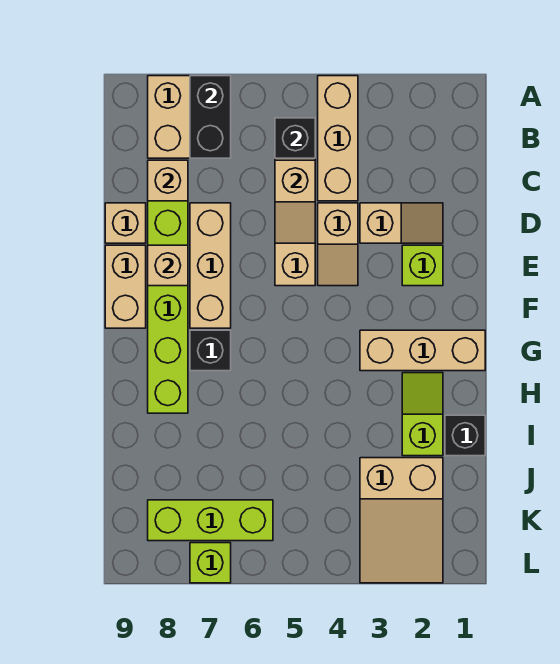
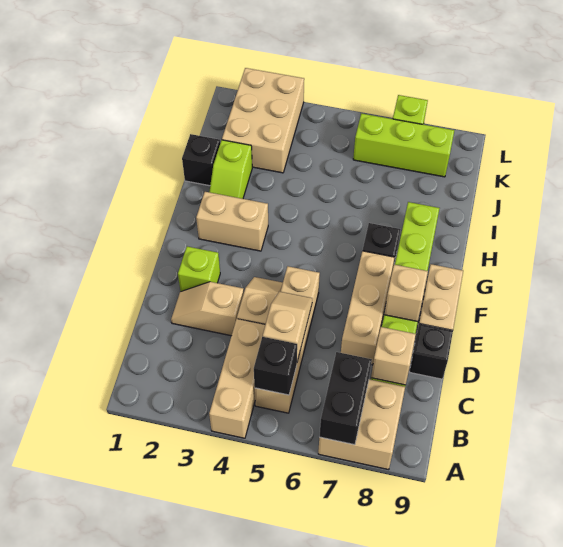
tan 1x1 brick [105,203,146,243] -> black 1x1 brick [409,324,453,379]
tan 1x3 brick [360,330,485,371] -> tan 1x2 brick [196,192,268,251]
tan 2x3 slope [360,458,443,583] -> tan 2x3 brick [222,68,304,173]

